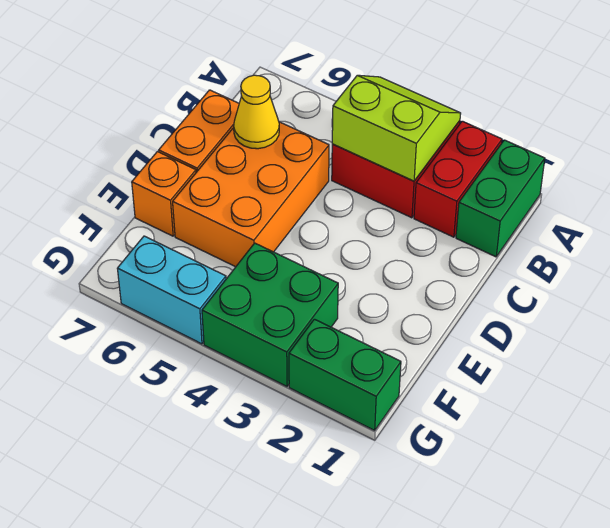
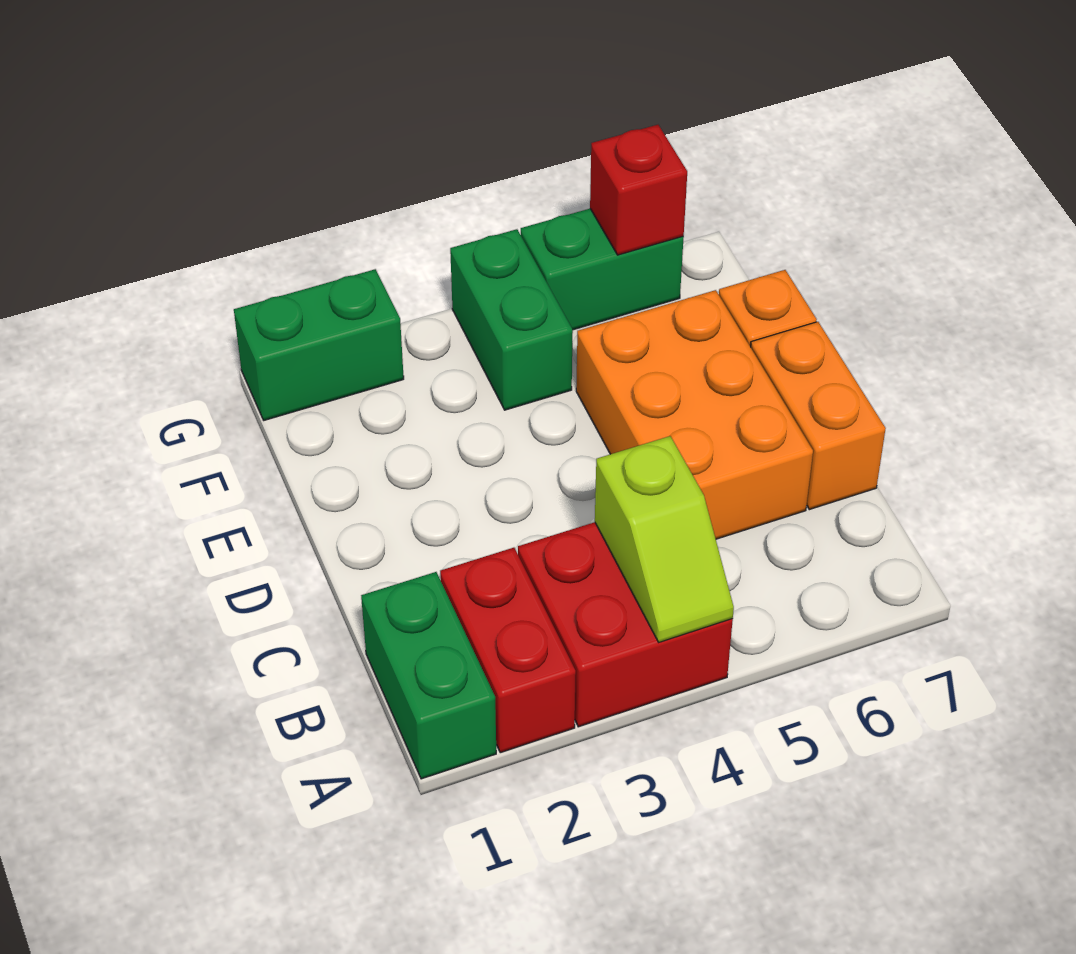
lime 2x2 slope [332,75,461,181] -> lime 1x2 slope [595,436,734,642]
yellow 1x1 cone [234,75,279,149] -> none
green 2x2 brick [202,243,338,386] -> green 1x2 brick [450,229,573,410]
cyan 1x2 brick [117,236,226,344] -> green 1x2 brick [521,209,684,330]
none -> red 1x1 brick [590,125,687,255]

